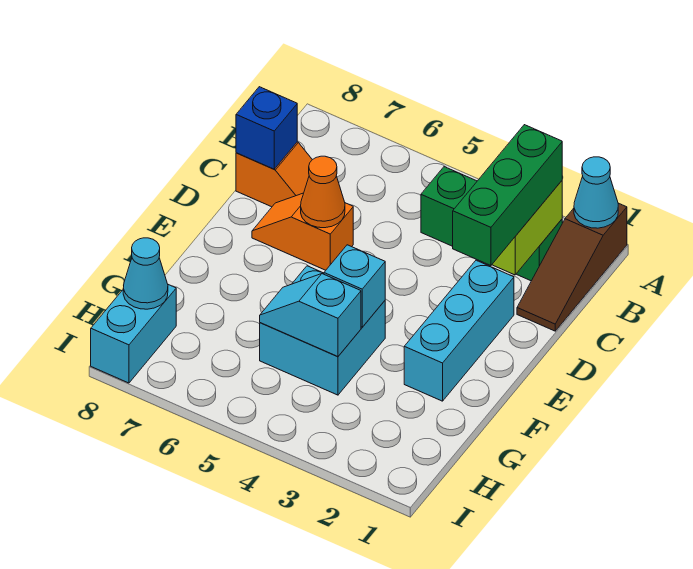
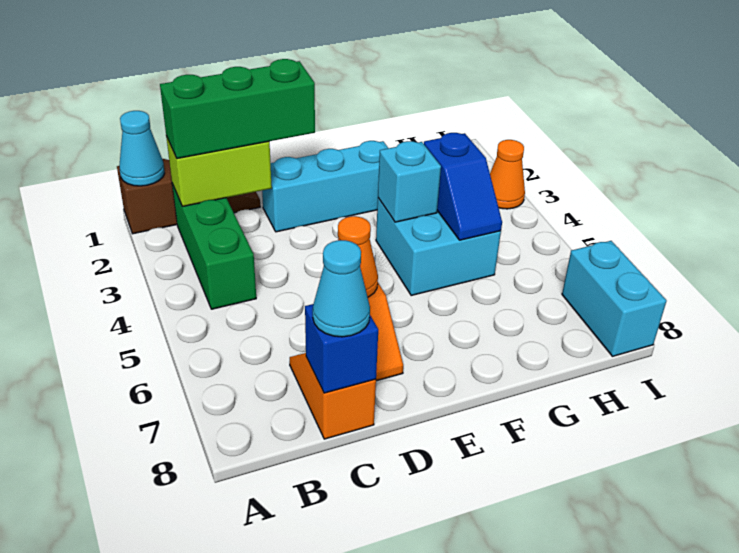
cyan 1x2 slope [260,274,361,356] -> blue 1x2 slope [424,133,502,240]
cyan 1x2 brick [91,285,176,383] -> cyan 1x2 brick turned to [562,241,666,356]
cyan 1x1 cone [123,238,168,309] -> cyan 1x1 cone moved to [313,240,370,337]
none -> orange 1x1 cone [490,140,525,209]

